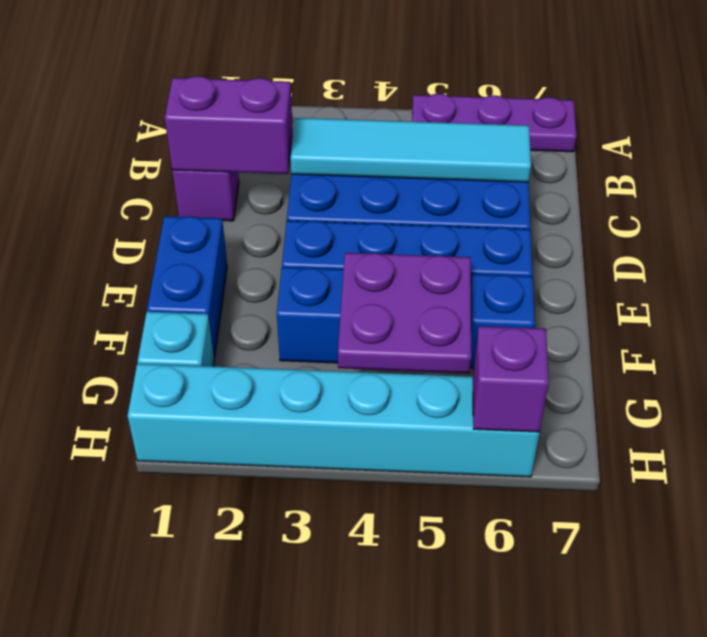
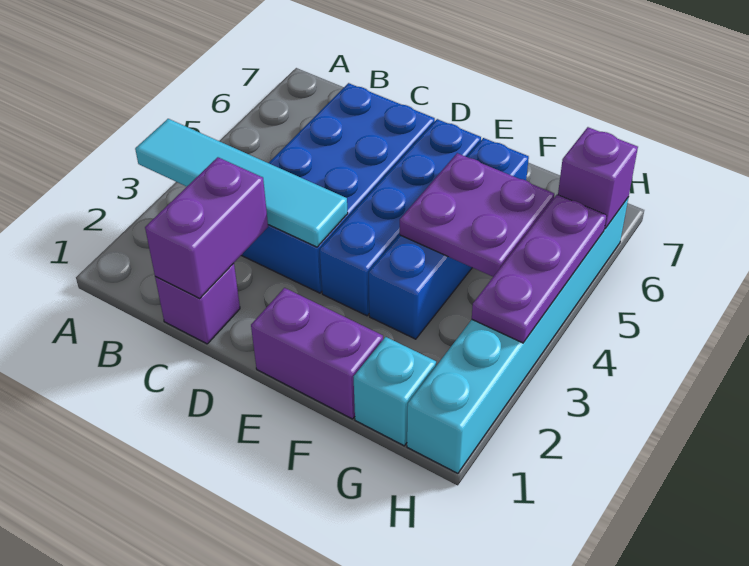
purple 1x3 plate [412,94,577,152] -> purple 1x3 plate moved to [472,195,607,343]
cyan 1x4 tile [291,118,531,182] -> cyan 1x4 tile turned to [135,119,348,247]
blue 1x2 brick [147,216,227,358] -> purple 1x2 brick [251,288,383,419]

